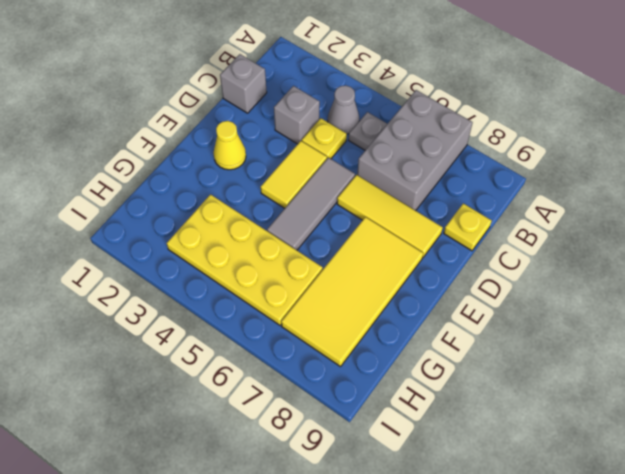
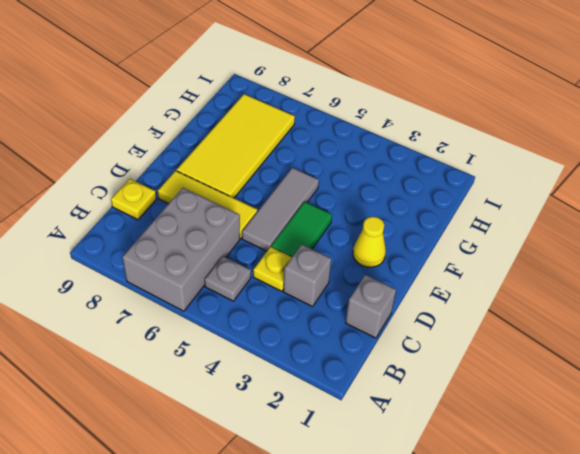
grey 1x1 cone [328,85,359,134] -> none
yellow 1x2 tile [261,141,327,208] -> green 1x2 tile [271,202,332,257]
yellow 2x4 plate [167,195,323,325] -> none

